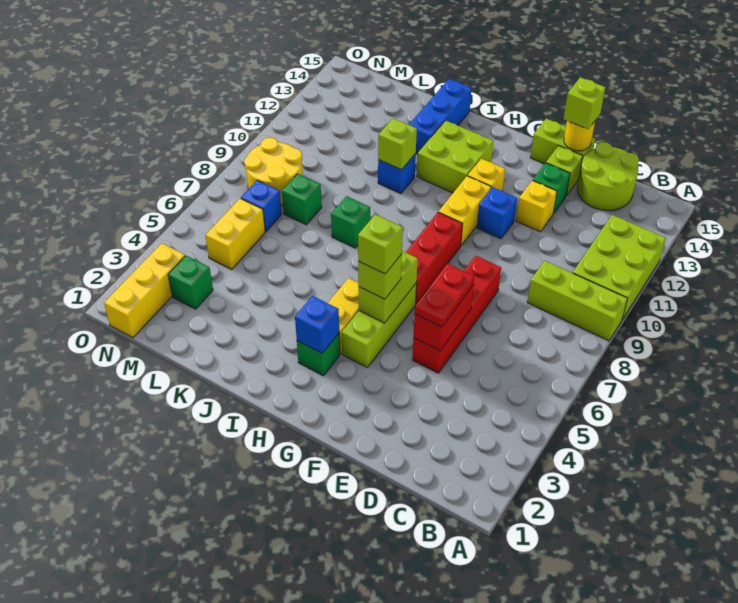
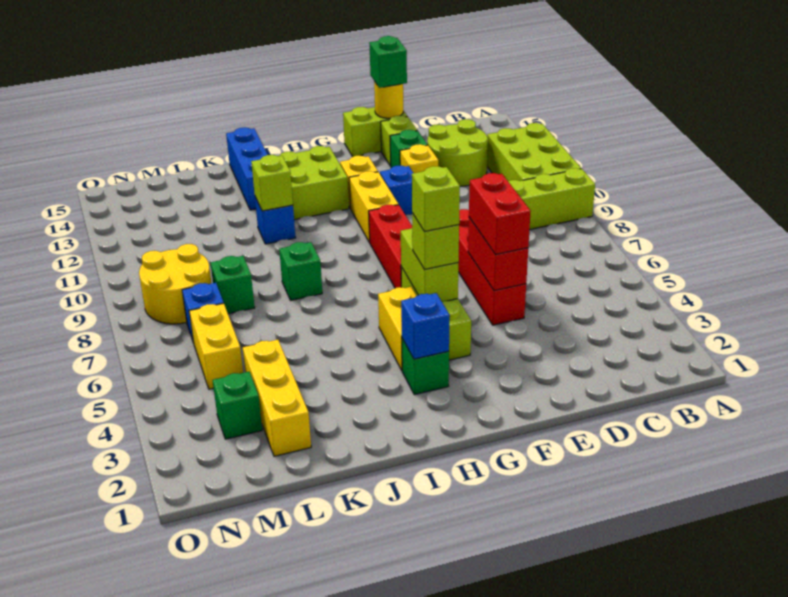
lime 2x2 round brick [577,142,639,210] -> lime 2x2 round brick moved to [427,119,488,187]
red 1x2 plate [415,263,474,327] -> red 1x2 brick [469,173,531,255]
lime 1x1 brick [563,77,605,129] -> green 1x1 brick [369,36,407,88]
yellow 1x3 brick [104,243,185,338] -> yellow 1x3 brick moved to [243,340,311,456]

